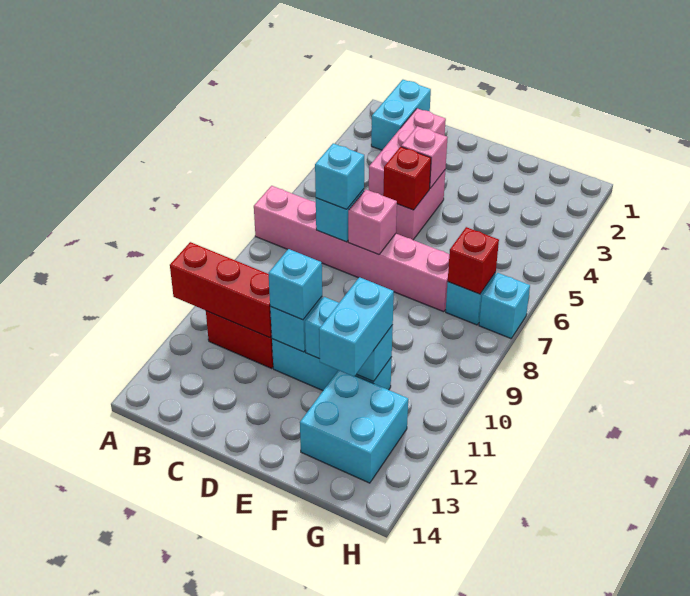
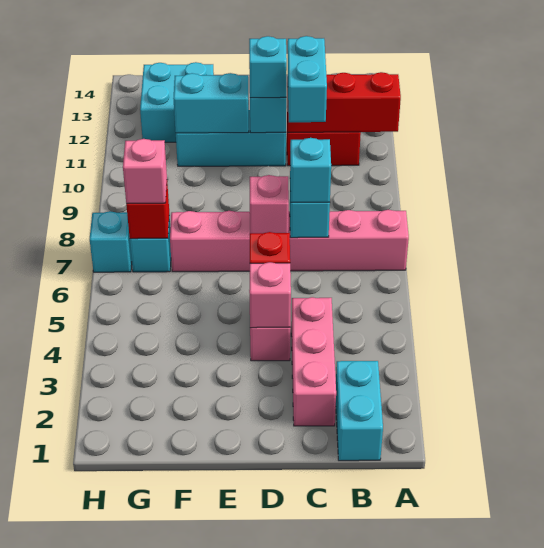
cyan 1x2 brick [319,277,394,376] -> cyan 1x2 brick moved to [288,36,327,122]
none -> pink 1x1 brick [123,139,167,203]

